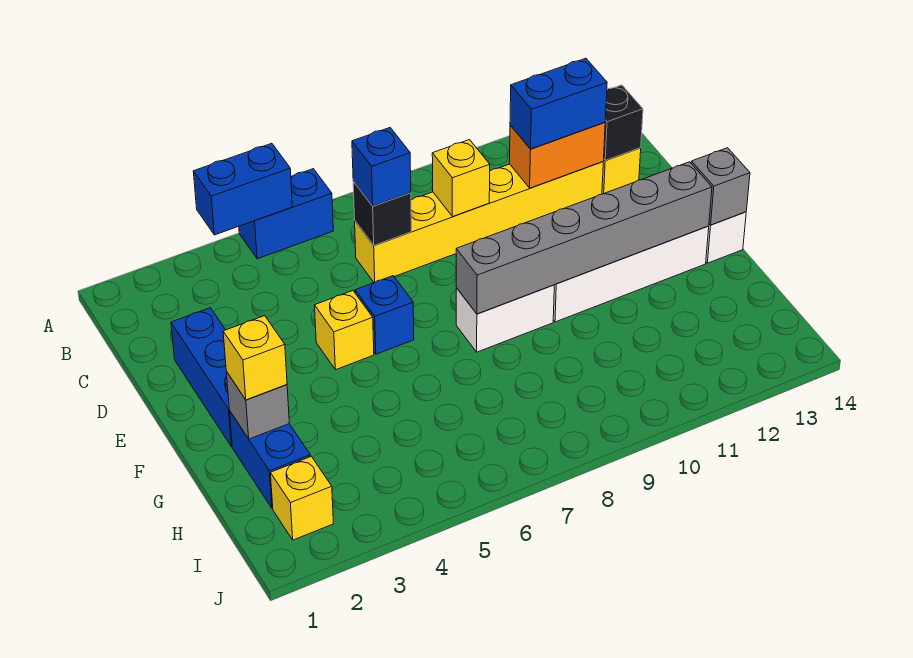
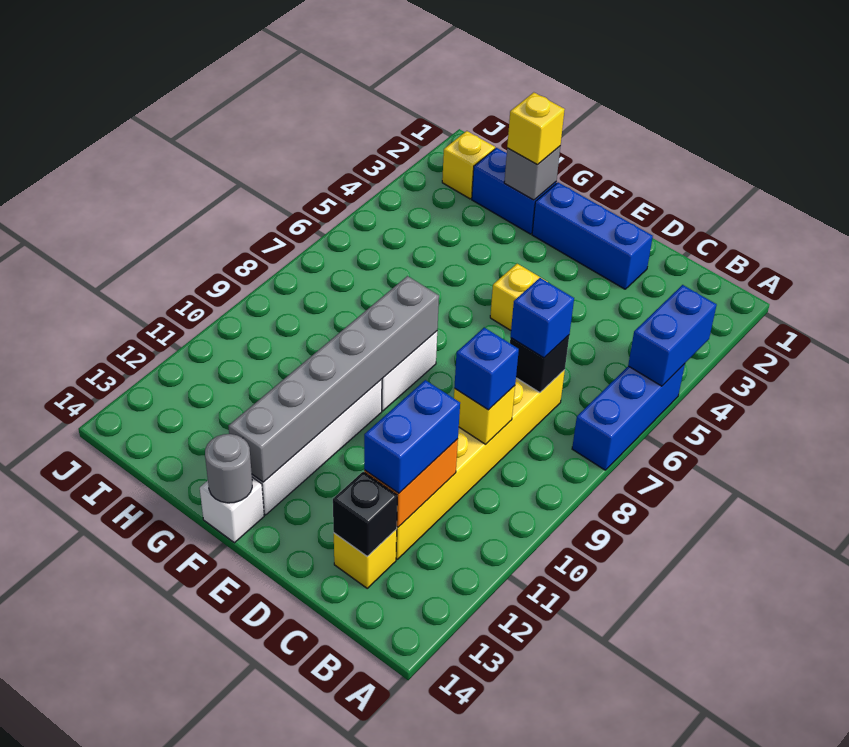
blue 1x2 brick [239,169,333,259] -> blue 1x3 brick [572,364,685,470]
blue 1x1 brick [355,276,414,354] -> blue 1x1 brick moved to [454,328,519,410]
grey 1x1 brick [691,148,750,225] -> grey 1x1 round brick [205,434,252,503]

